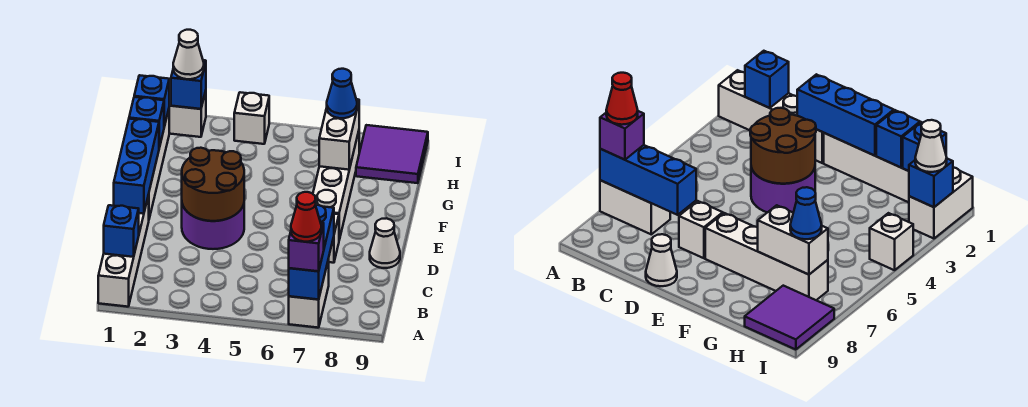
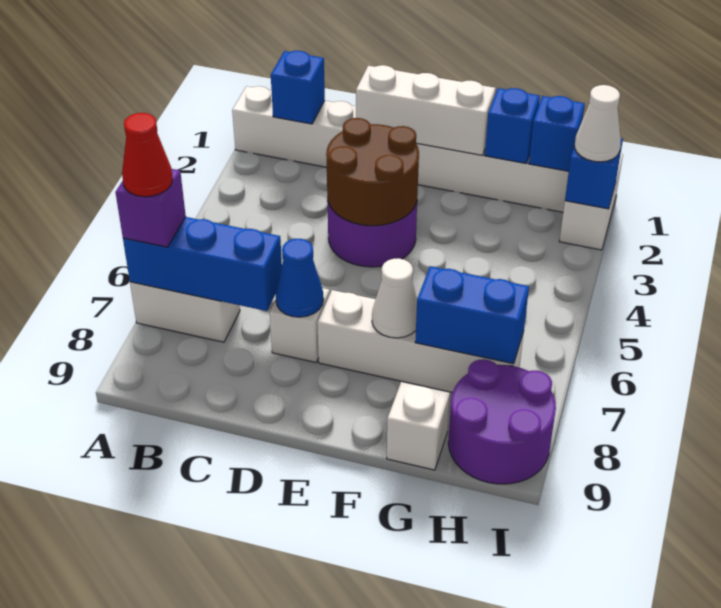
blue 1x3 brick [114,119,159,214] -> white 1x3 brick [356,65,496,155]
white 1x1 cone [370,218,400,268] -> white 1x1 cone moved to [372,258,417,338]
white 1x2 brick [319,99,359,170] -> blue 1x2 brick [415,266,529,364]
blue 1x1 cone [327,69,357,118] -> blue 1x1 cone moved to [276,239,324,317]
purple 2x2 tile [356,125,428,183] -> purple 2x2 round brick [448,359,556,484]
white 1x1 brick [234,92,269,144] -> white 1x1 brick moved to [387,382,450,470]

